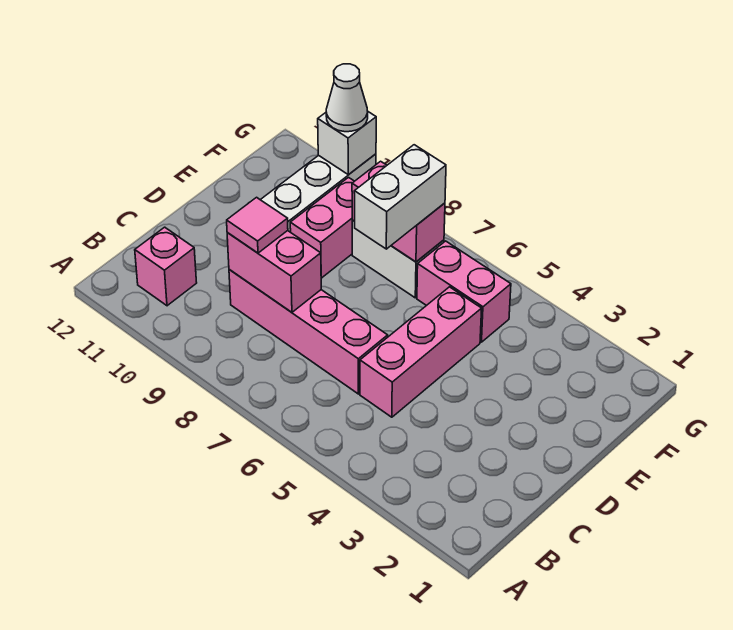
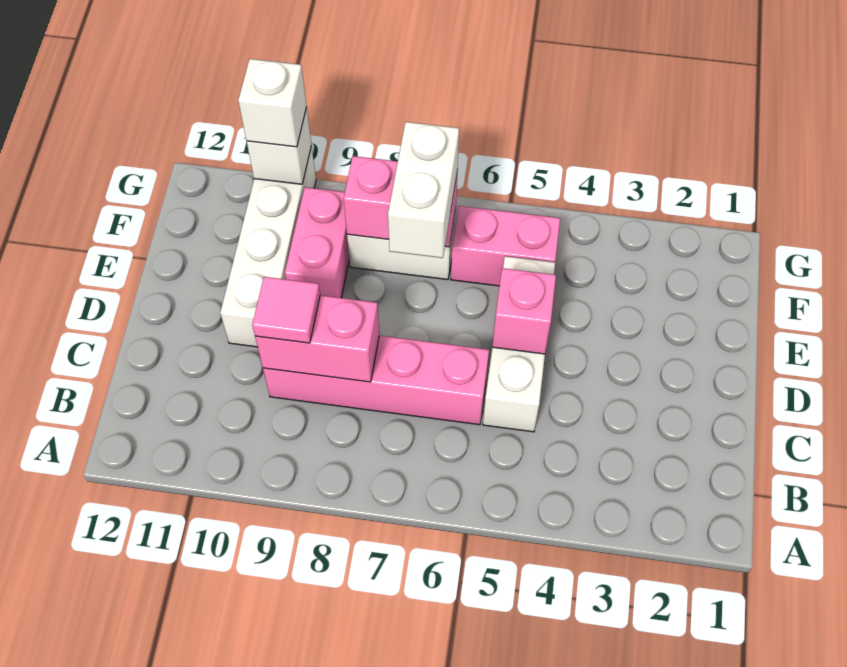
pink 1x1 brick [135,227,197,306] -> pink 1x1 brick moved to [492,268,556,354]
pink 1x3 brick [360,287,482,417] -> white 1x3 brick [483,256,555,432]
white 1x1 cone [326,64,368,132] -> white 1x1 brick [238,59,307,147]

